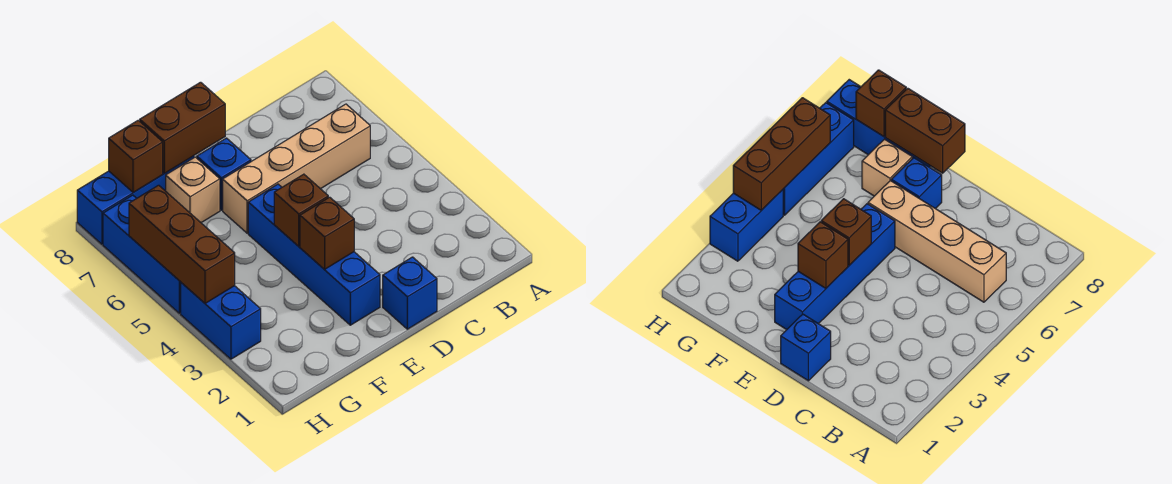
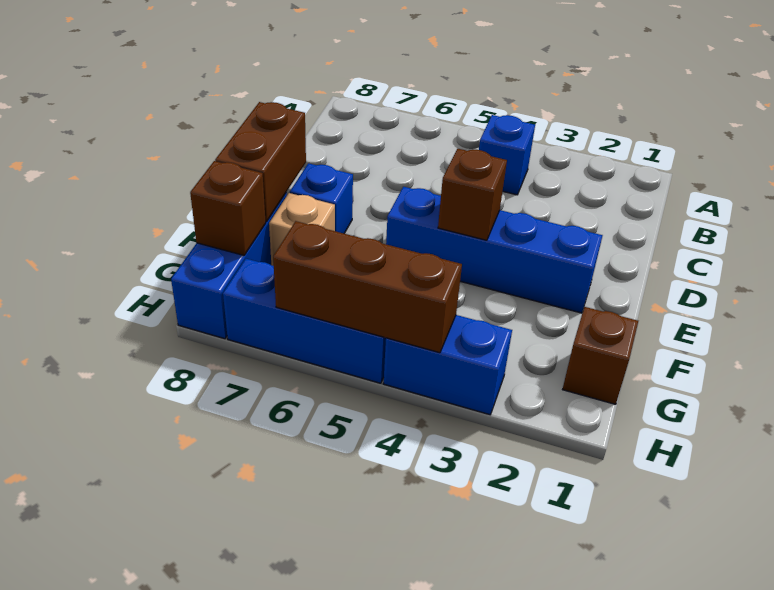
tan 1x4 brick [223,104,370,233] -> none
blue 1x1 brick [383,257,437,329] -> blue 1x1 brick moved to [479,115,535,195]
brown 1x1 brick [300,197,354,269] -> brown 1x1 brick moved to [563,307,638,404]

